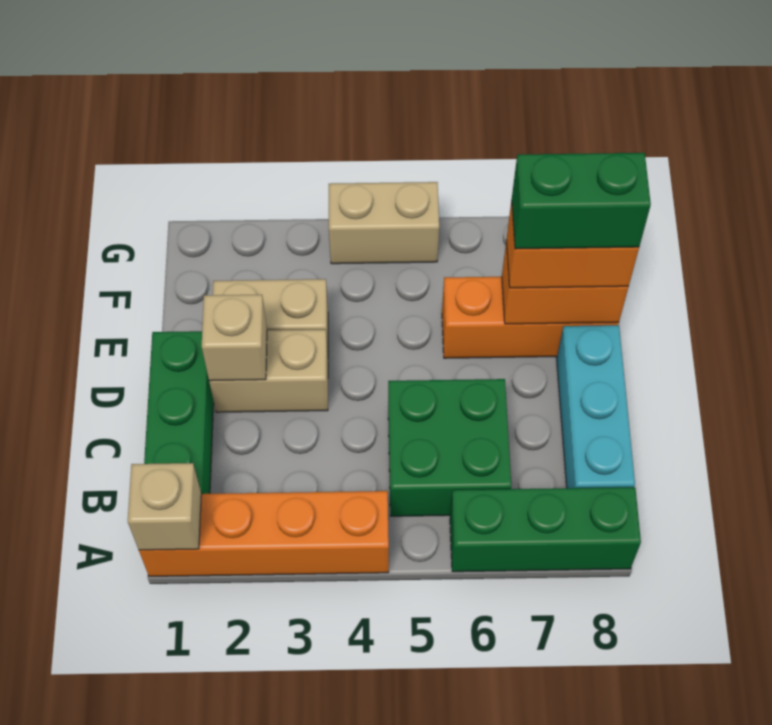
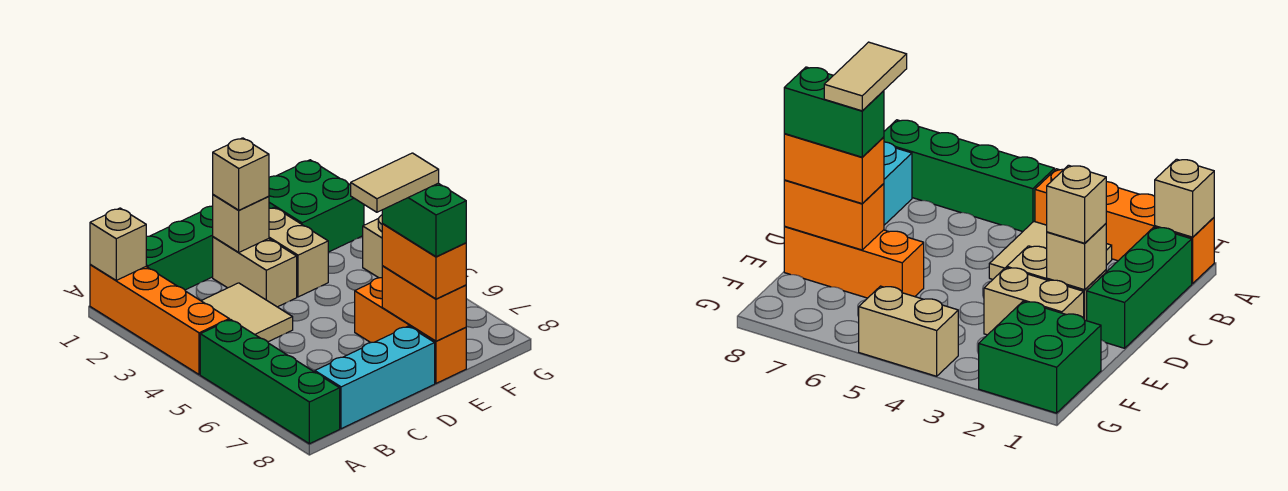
green 1x3 brick [450,487,641,572] -> green 1x4 brick [200,320,340,444]
none -> tan 2x2 tile [201,283,293,342]
green 2x2 brick [388,379,511,516] -> green 2x2 brick moved to [269,160,364,252]
none -> tan 1x1 brick [213,138,269,210]
none -> tan 1x2 tile [351,153,439,212]

